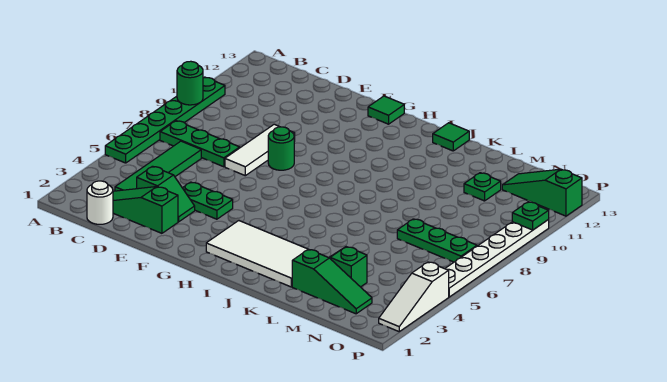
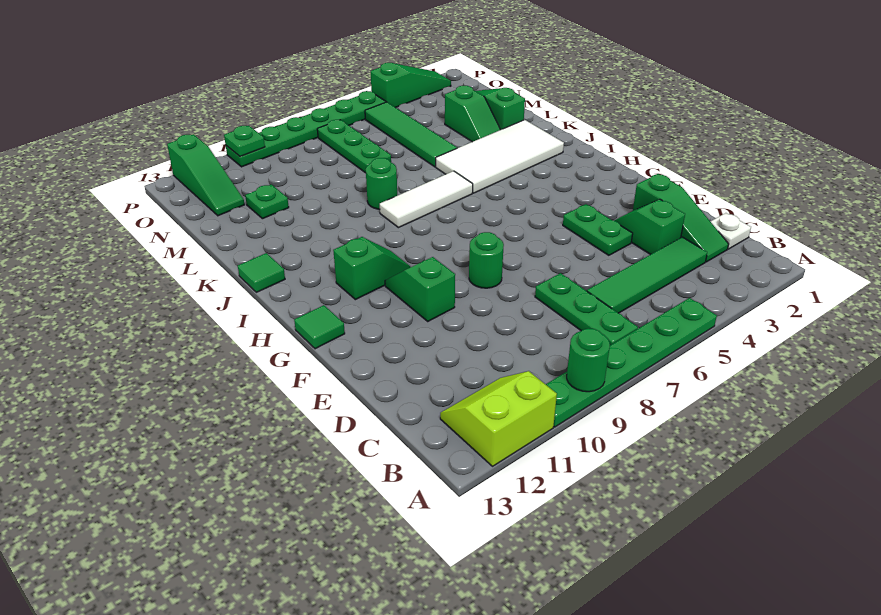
none -> lime 2x2 slope [440,371,557,466]
white 1x1 round brick [87,181,113,224] -> white 1x1 plate [710,213,751,249]
white 1x3 tile [225,124,295,176] -> white 1x3 tile moved to [380,171,473,228]
none -> green 1x2 slope [385,257,455,321]
white 2x4 tile [206,221,308,287] -> white 2x4 tile turned to [436,120,564,193]
none -> green 1x2 slope [333,237,411,300]
none -> green 1x1 round brick [366,158,397,209]
none -> green 1x4 tile [365,102,457,167]
white 1x3 slope [379,262,449,331] -> green 1x3 slope [371,63,451,108]
white 1x6 plate [445,220,549,297] -> green 1x6 plate [226,91,386,167]

